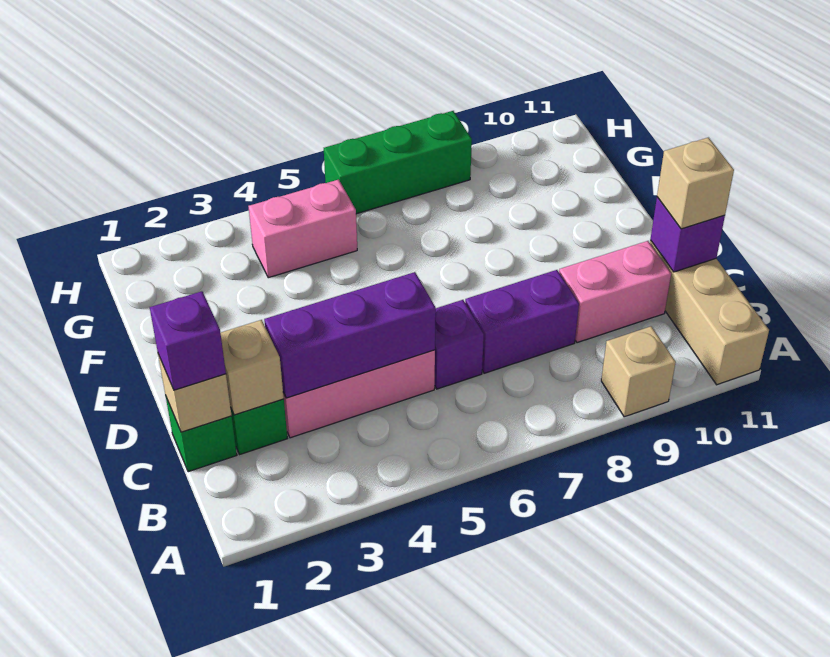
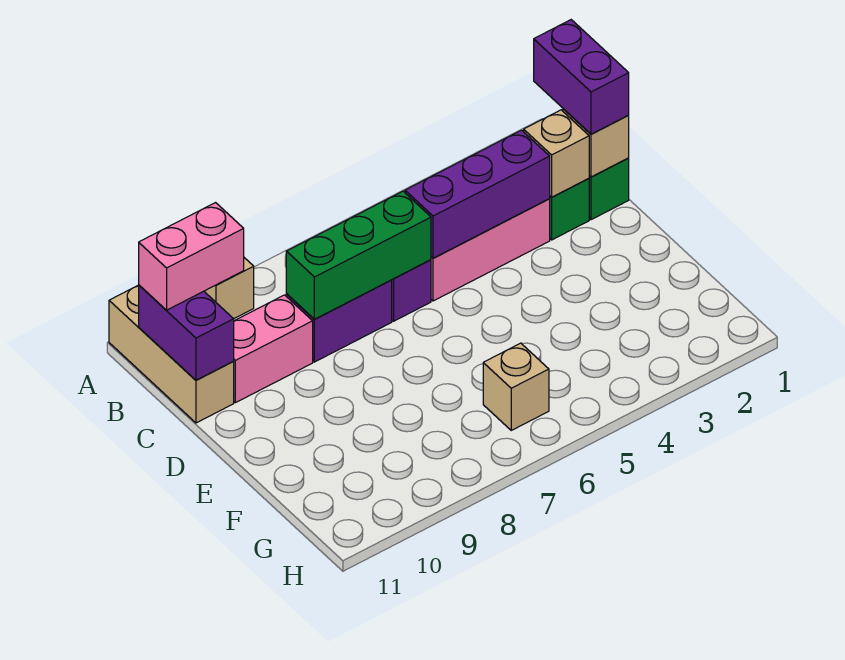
purple 1x1 brick [150,291,226,390] -> purple 1x2 brick [534,20,629,134]
purple 1x1 brick [650,197,725,272] -> purple 1x2 brick [139,285,234,380]
tan 1x1 brick [657,138,734,229] -> tan 1x1 brick moved to [483,343,549,430]
pink 1x2 brick [249,179,357,278] -> pink 1x2 brick moved to [139,203,244,310]
green 1x3 brick [324,111,472,214] -> green 1x3 brick moved to [286,191,431,319]

